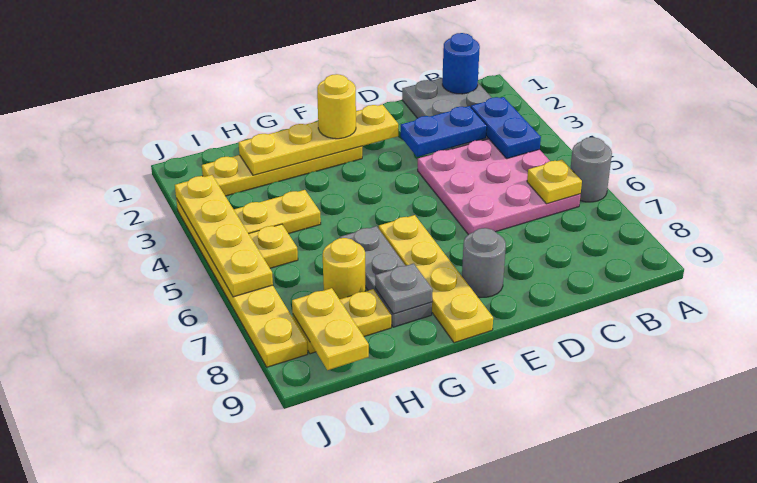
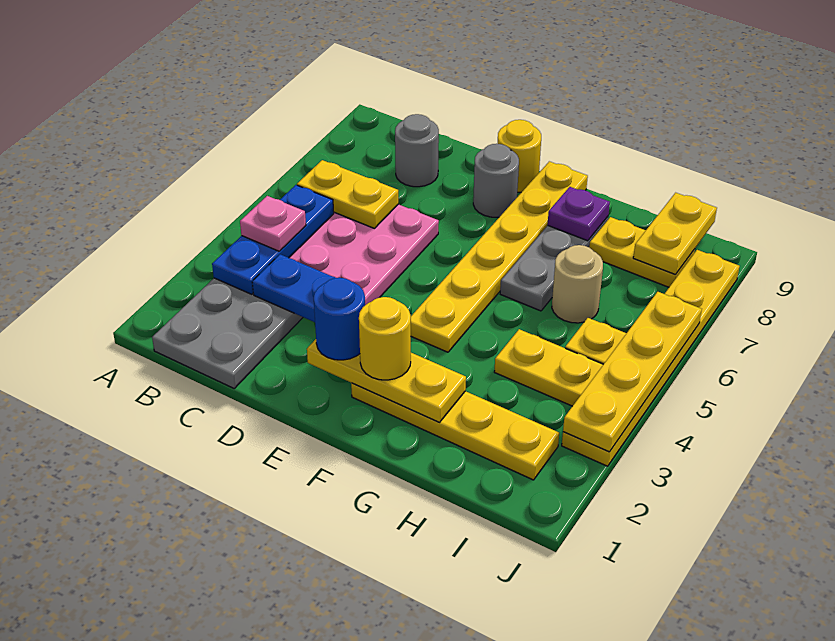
grey 1x1 round brick [570,137,612,202] -> grey 1x1 round brick moved to [395,114,439,187]
blue 1x1 round brick [442,33,480,94] -> blue 1x1 round brick moved to [314,278,365,360]
blue 1x2 plate [471,97,541,159] -> blue 1x3 plate [212,185,334,294]
none -> pink 1x1 plate [240,196,306,251]
yellow 1x1 plate [527,160,582,204] -> yellow 1x2 plate [297,160,398,228]
yellow 1x4 plate [238,104,398,175] -> yellow 1x3 plate [307,339,466,422]
yellow 1x4 plate [379,215,493,343] -> yellow 1x6 plate [411,161,588,352]
grey 1x1 plate [375,263,433,314] -> purple 1x1 plate [548,187,610,241]
none -> tan 1x1 round brick [552,245,603,323]
yellow 1x1 round brick [323,238,366,299] -> yellow 1x1 round brick moved to [498,120,541,192]

